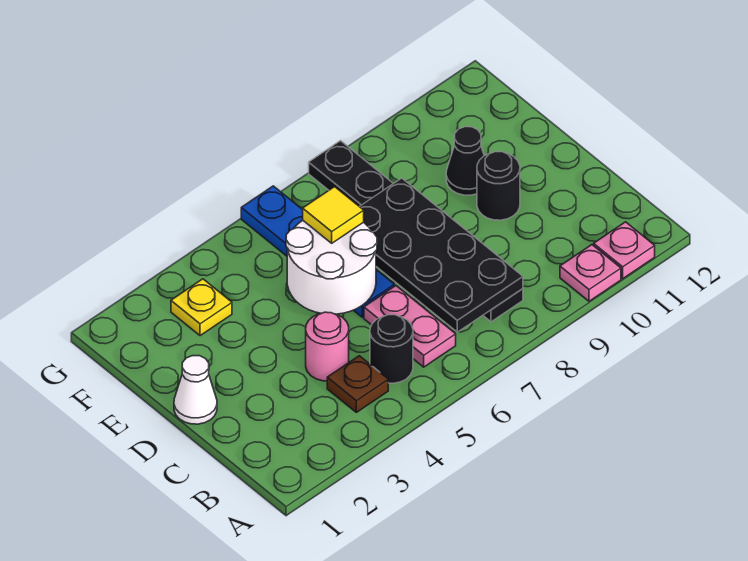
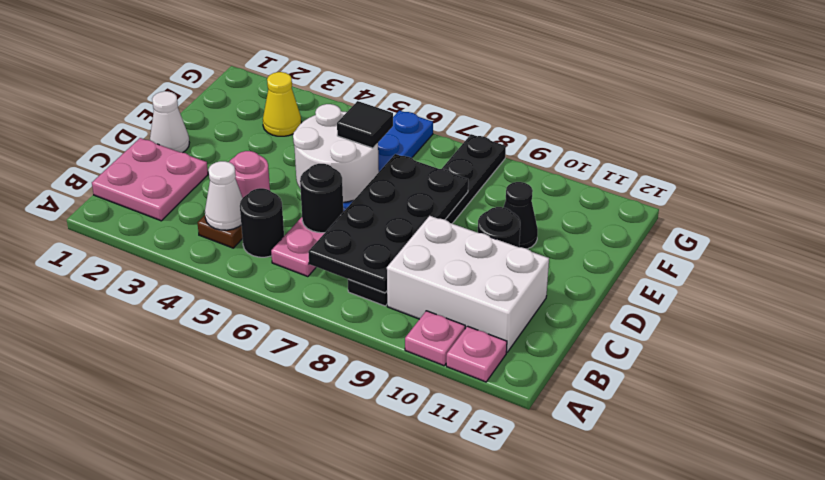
none -> pink 2x2 plate [92,138,208,221]
none -> white 1x1 cone [205,161,242,230]
none -> white 2x3 brick [387,216,549,352]
none -> black 1x1 round brick [300,164,343,233]
yellow 1x1 tile [303,187,364,243] -> black 1x1 tile [337,101,393,148]
yellow 1x1 plate [171,279,232,336] -> yellow 1x1 cone [263,72,301,136]

